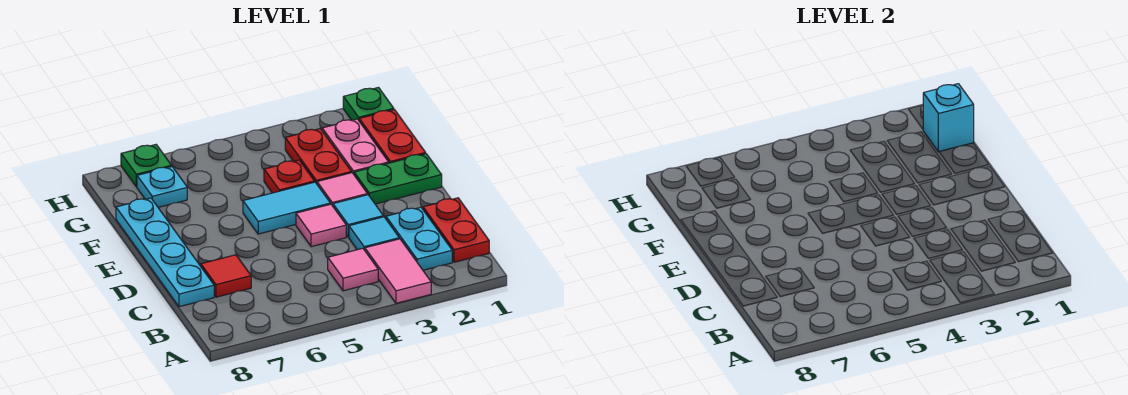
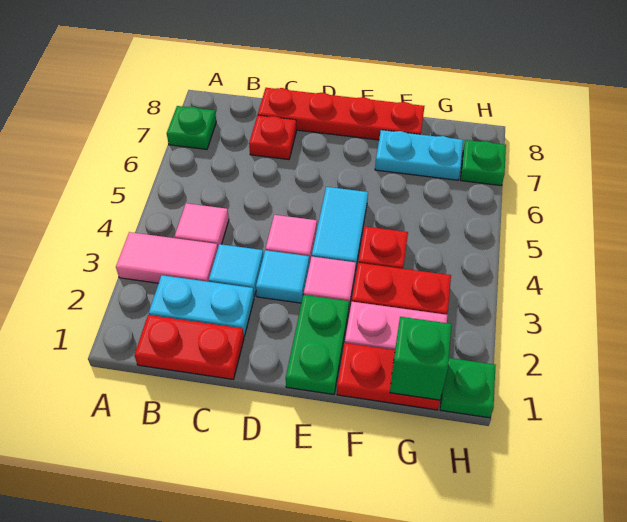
none -> green 1x1 plate [167,106,216,149]
red 1x1 tile [201,255,251,297] -> red 1x1 plate [249,115,296,160]
cyan 1x4 plate [116,198,214,307] -> red 1x4 plate [258,88,424,140]
cyan 1x1 brick [923,84,974,152] -> green 1x1 brick [390,317,452,400]
cyan 1x1 plate [137,167,187,207] -> cyan 1x2 plate [375,130,463,180]

